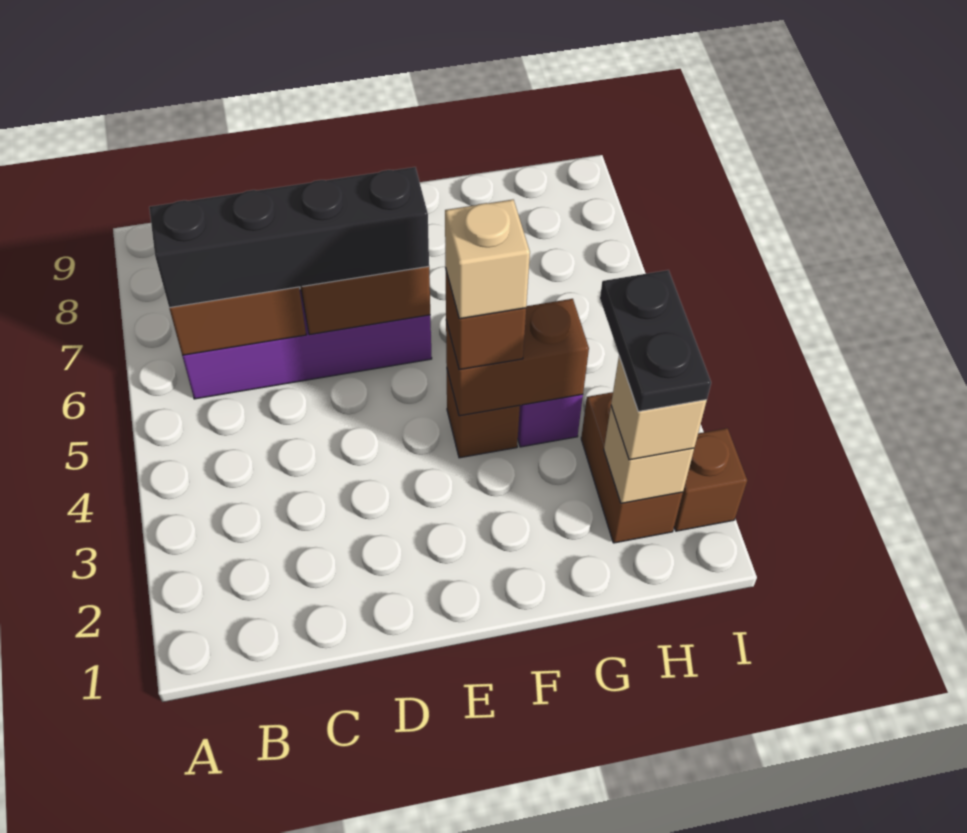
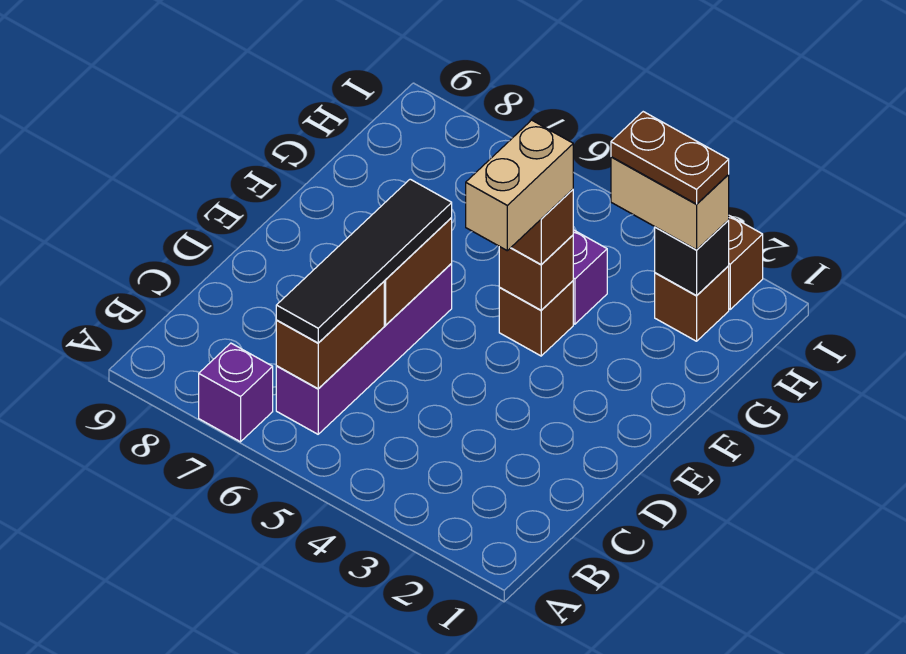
none -> purple 1x1 brick [199,343,273,442]
black 1x4 brick [149,167,429,308] -> black 1x4 tile [276,179,452,343]
brown 1x2 brick [446,299,589,416] -> brown 1x1 brick [499,235,573,310]
tan 1x1 brick [445,200,530,319] -> tan 1x2 brick [466,120,573,251]
brown 1x2 brick [581,392,683,543] -> brown 1x1 brick [655,266,729,341]
tan 1x1 brick [604,406,694,503] -> black 1x1 brick [655,220,729,296]
tan 1x1 brick [611,357,707,460] -> tan 1x2 brick [611,157,729,250]
black 1x2 plate [600,270,711,411] -> brown 1x2 plate [611,112,729,204]

